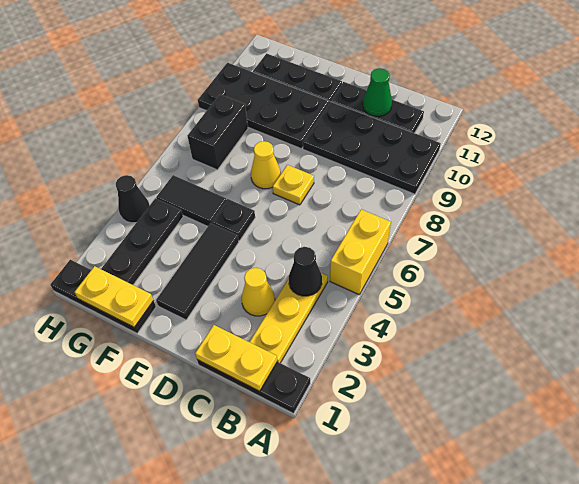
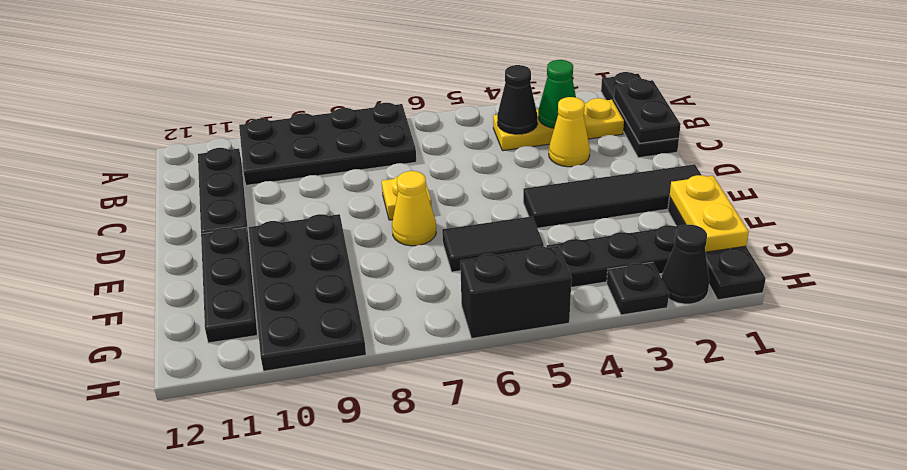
yellow 1x2 brick [330,209,391,294] -> none
black 2x4 plate [303,101,441,194] -> black 2x4 plate turned to [239,103,416,185]
yellow 1x2 plate [195,325,277,391] -> black 1x2 plate [614,79,681,143]
green 1x1 cone [363,68,392,116] -> green 1x1 cone moved to [538,60,576,128]
black 1x3 tile [156,223,239,320] -> black 1x4 tile [523,164,701,228]
black 1x1 plate [212,199,255,241] -> black 1x1 plate moved to [607,262,669,315]
black 1x2 tile [156,175,226,226] -> black 1x2 tile turned to [442,216,544,272]
black 1x2 brick [188,94,248,170] -> black 1x2 brick moved to [460,246,572,338]
black 1x1 cone [116,175,150,223] -> black 1x1 cone moved to [662,225,709,304]

